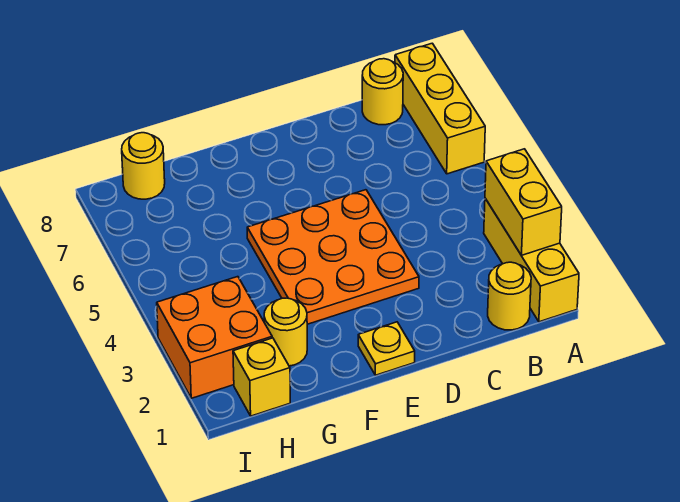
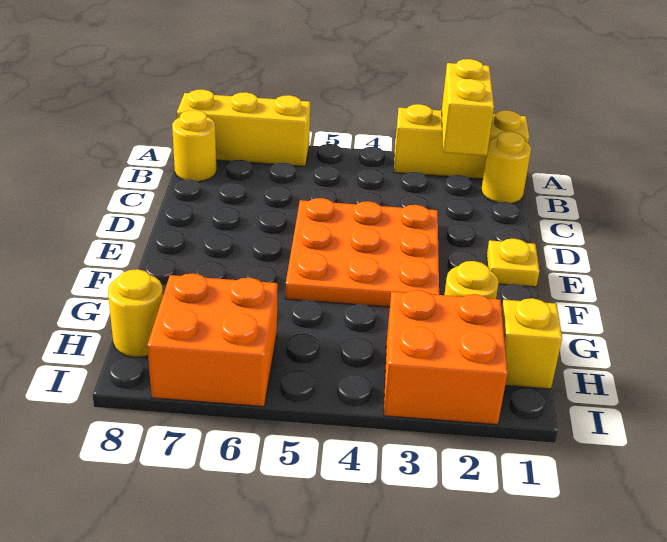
yellow 1x2 brick [485,149,562,255] -> yellow 1x2 brick turned to [442,59,494,156]
none -> orange 2x2 brick [147,273,278,407]

